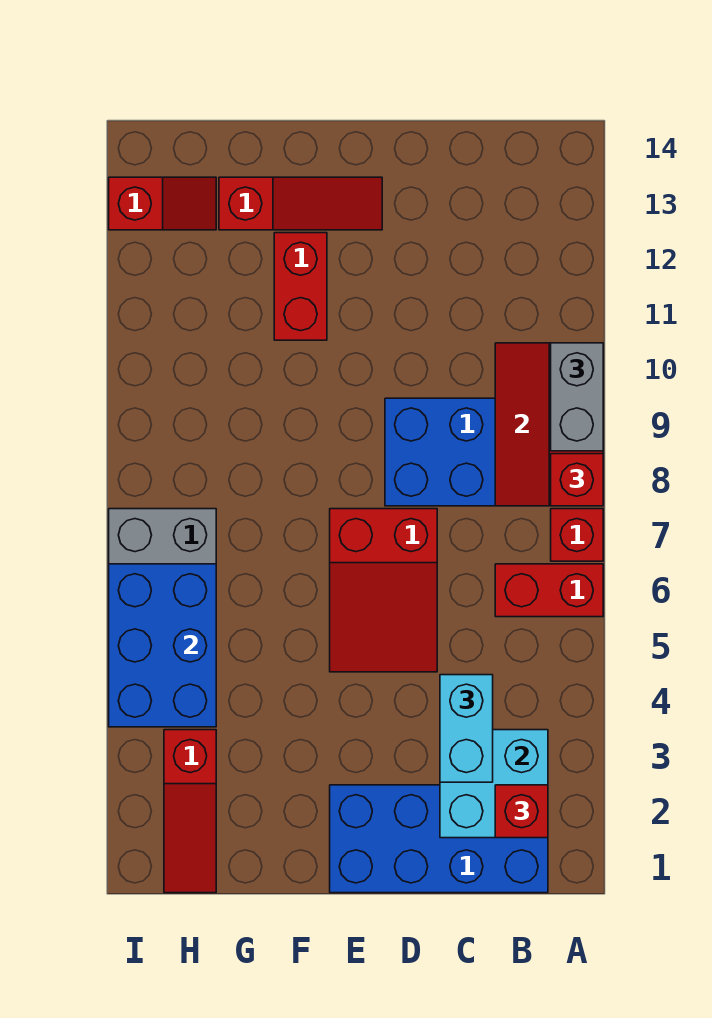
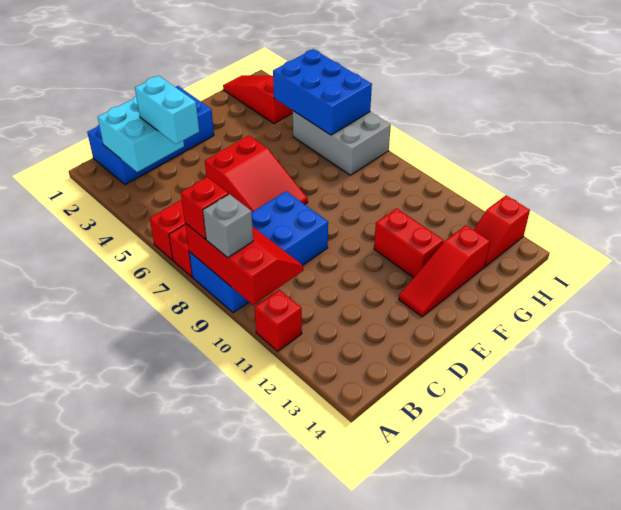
grey 1x2 brick [551,343,603,451] -> grey 1x1 brick [203,194,253,258]
red 1x1 brick [495,785,548,838] -> red 1x1 brick moved to [254,290,302,351]
red 2x3 slope [330,509,437,672] -> red 2x3 slope turned to [205,136,308,212]

